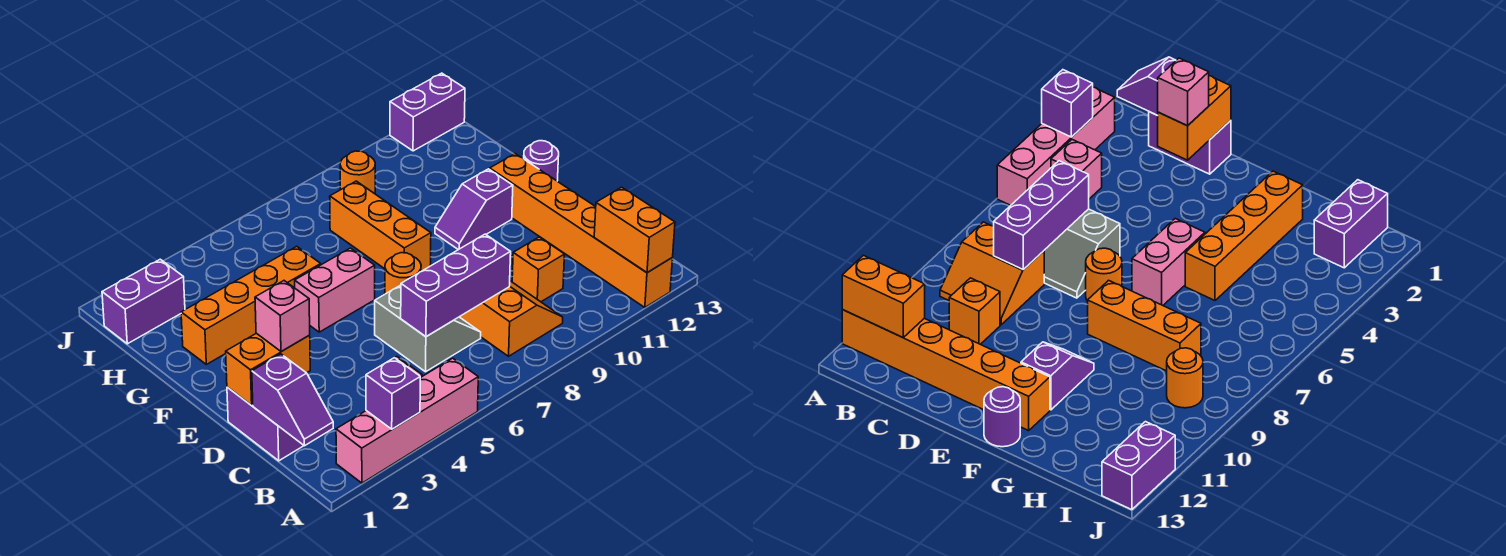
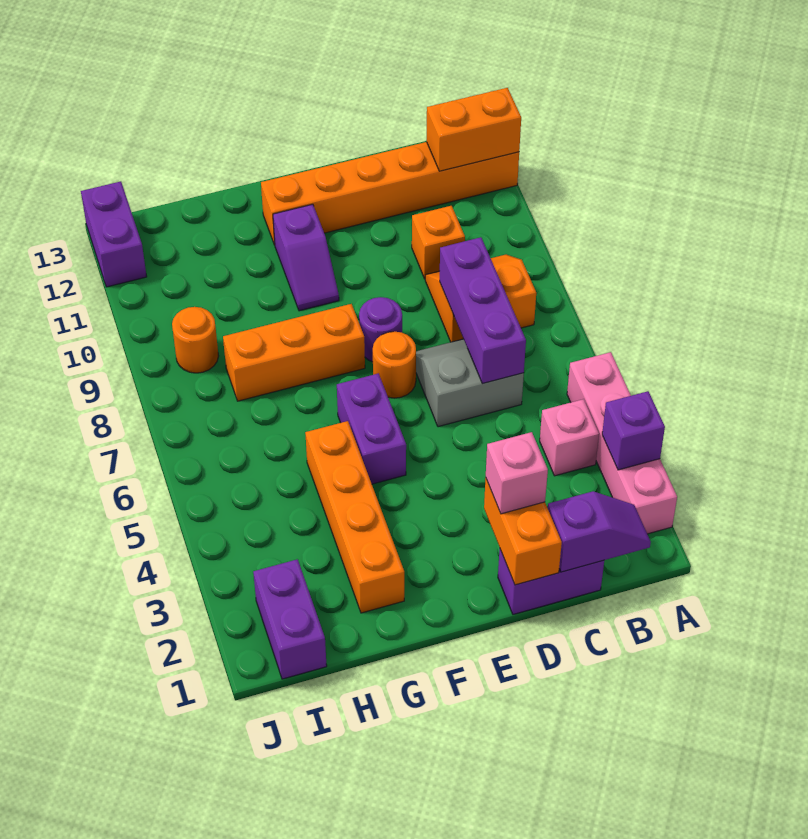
pink 1x2 brick [295,248,375,332] -> purple 1x2 brick [337,373,406,484]
purple 1x1 round brick [524,141,559,181] -> purple 1x1 round brick moved to [359,297,402,362]

